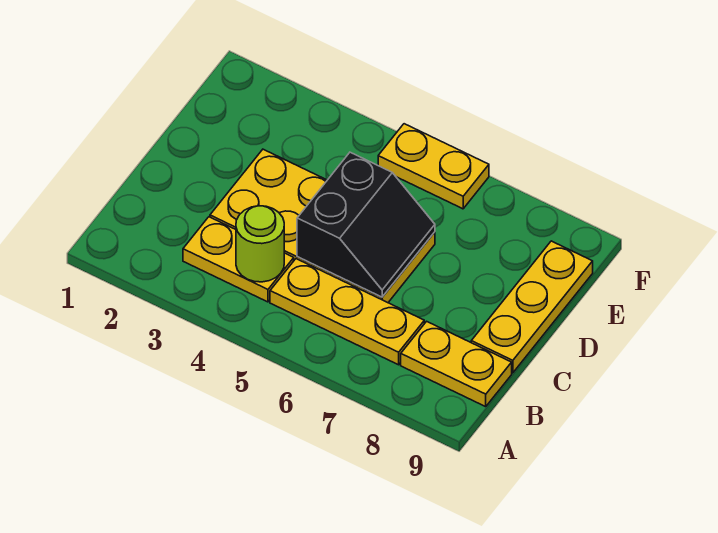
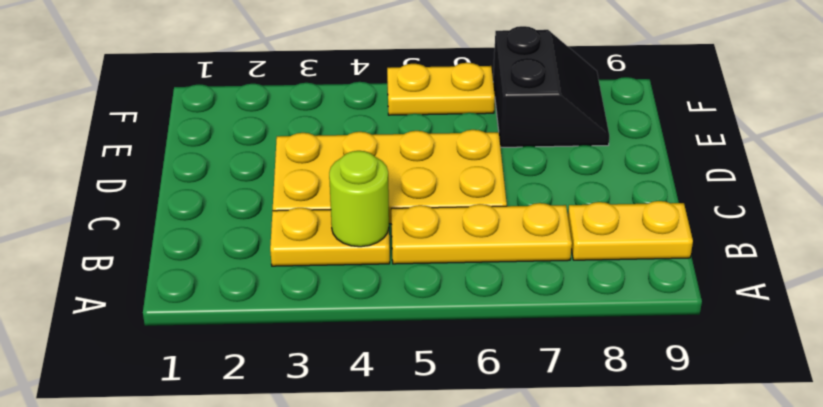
black 2x2 slope [297,152,435,297] -> black 2x2 slope moved to [493,26,609,147]
yellow 1x3 plate [471,241,593,373] -> none

